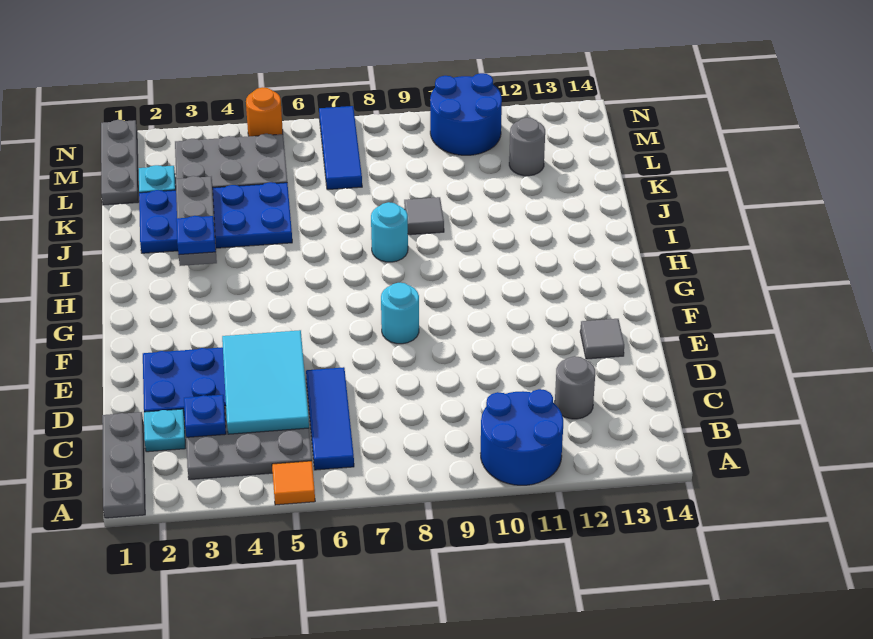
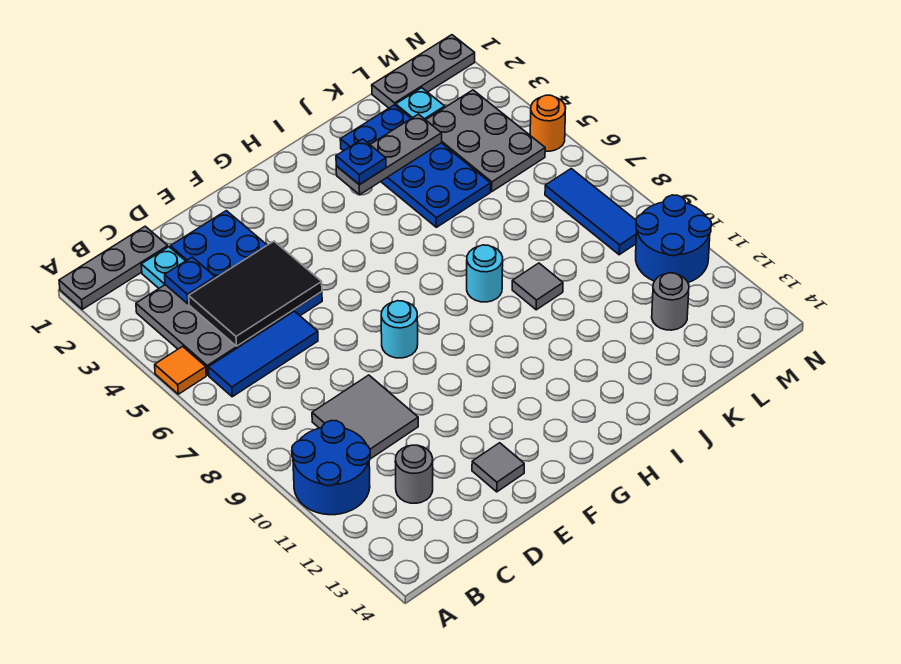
cyan 2x3 tile [222,330,309,434] -> black 2x3 tile [189,241,322,346]
none -> grey 2x2 tile [312,375,418,459]
blue 1x3 tile [319,106,362,190] -> blue 1x3 tile turned to [545,169,637,255]

